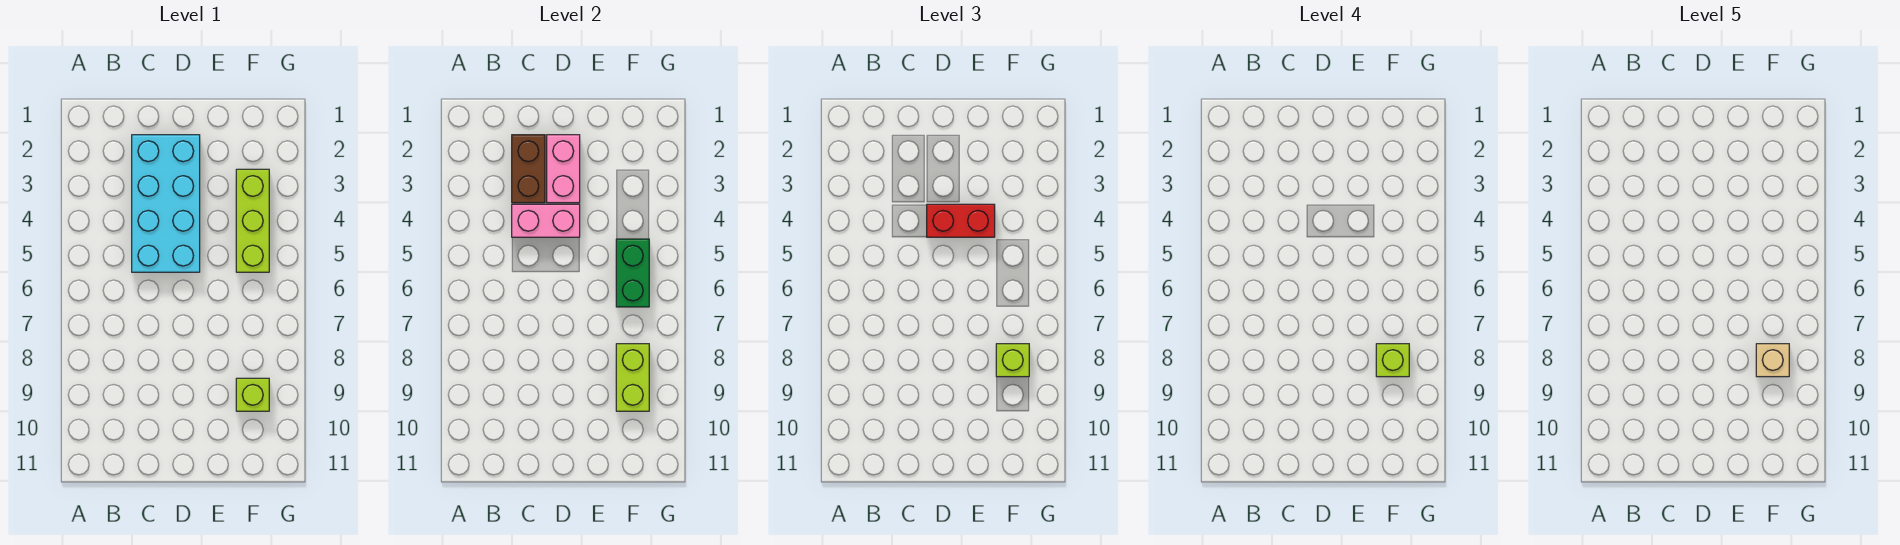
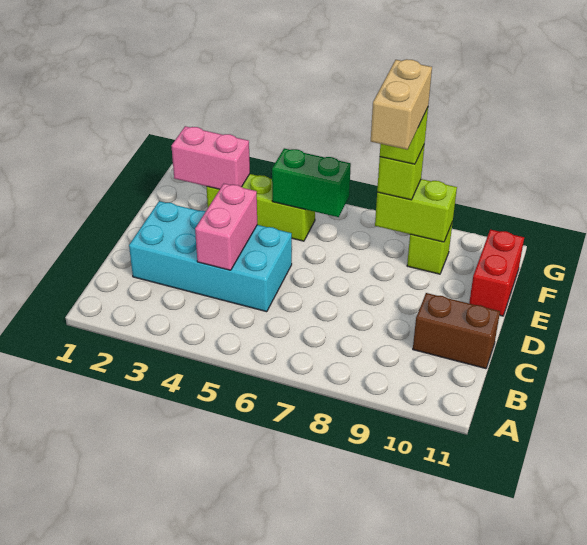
brown 1x2 brick [512,135,545,203] -> brown 1x2 brick moved to [413,293,500,369]
pink 1x2 brick [547,135,580,203] -> pink 1x2 brick moved to [172,126,250,189]
red 1x2 brick [927,204,995,237] -> red 1x2 brick moved to [469,229,524,316]
tan 1x1 brick [1756,344,1789,377] -> tan 1x2 brick [371,59,432,150]

